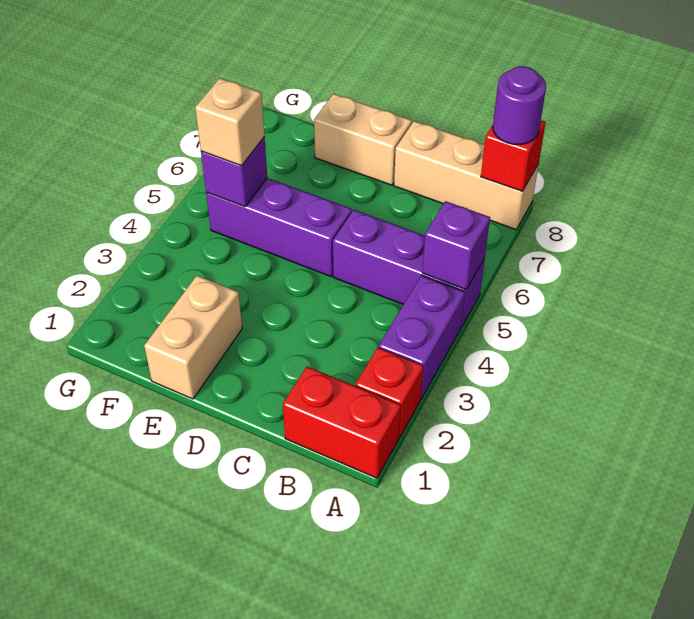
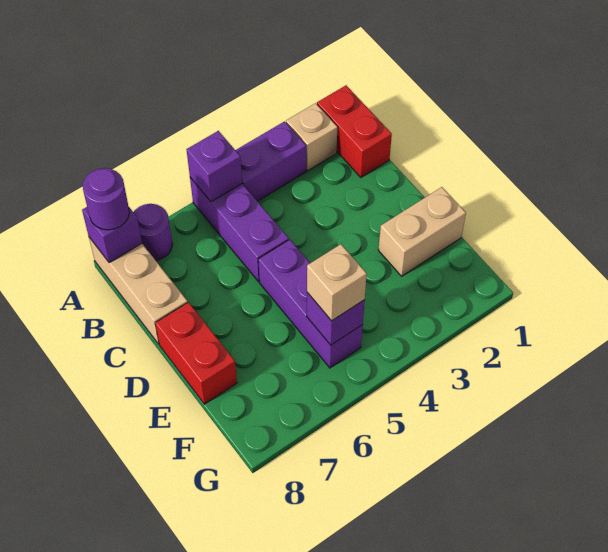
red 1x1 brick [355,347,423,438] -> tan 1x1 brick [286,103,337,171]
none -> purple 1x1 round brick [134,204,173,260]
red 1x1 brick [481,120,546,191] -> purple 1x1 brick [82,207,142,263]
tan 1x2 brick [314,94,412,185] -> red 1x2 brick [155,302,237,404]

